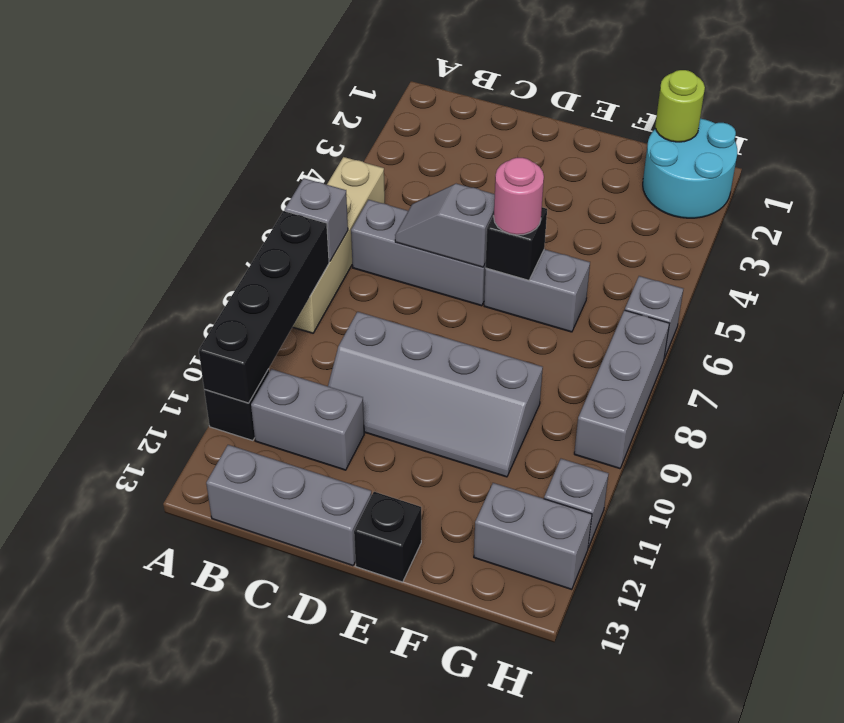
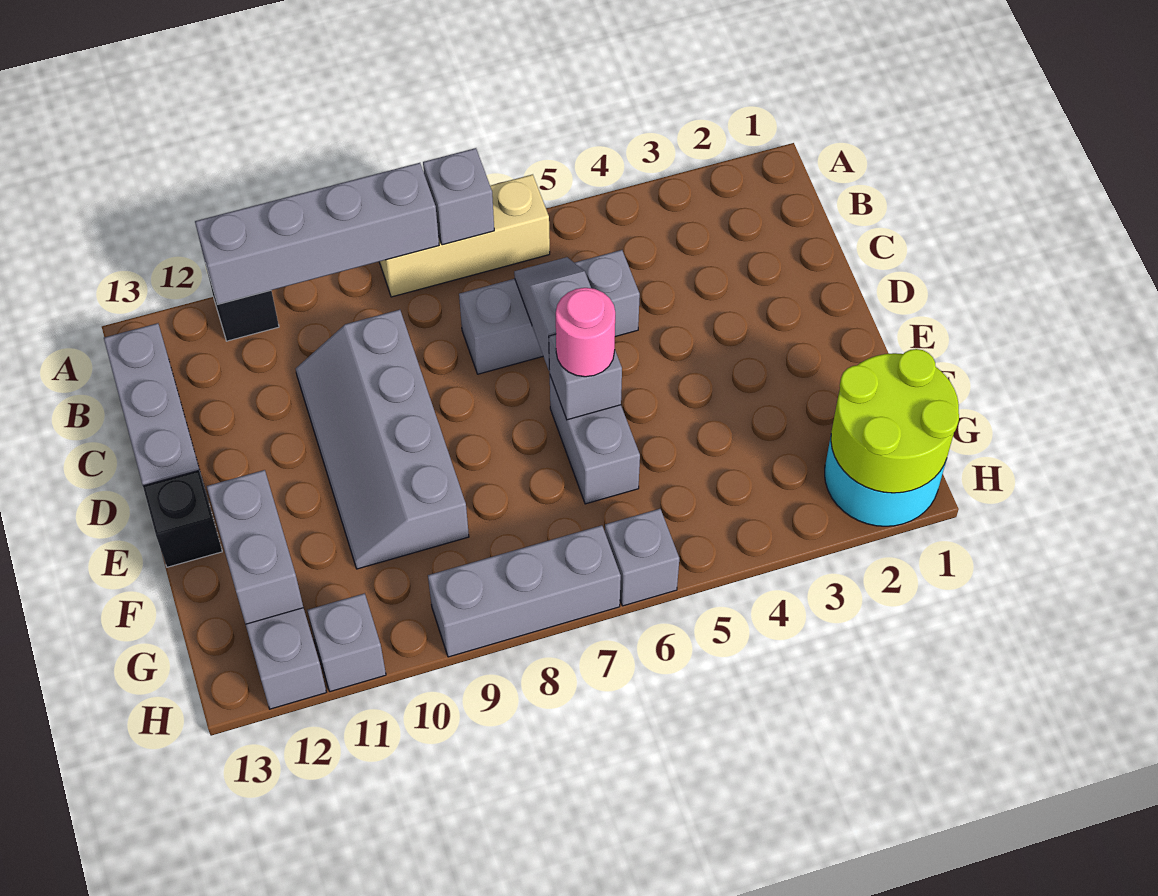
tan 1x4 brick [293,157,385,333] -> tan 1x3 brick [379,174,550,297]
black 1x4 brick [199,211,329,403] -> grey 1x4 brick [195,163,439,304]
grey 1x3 brick [351,200,486,306] -> grey 1x3 brick turned to [459,250,640,374]
grey 1x2 brick [251,369,364,470] -> grey 1x2 brick moved to [207,470,303,624]
black 1x1 brick [485,207,547,280] -> grey 1x1 brick [549,334,622,420]
lime 1x1 round brick [655,70,705,142] -> lime 2x2 round brick [831,349,959,493]

